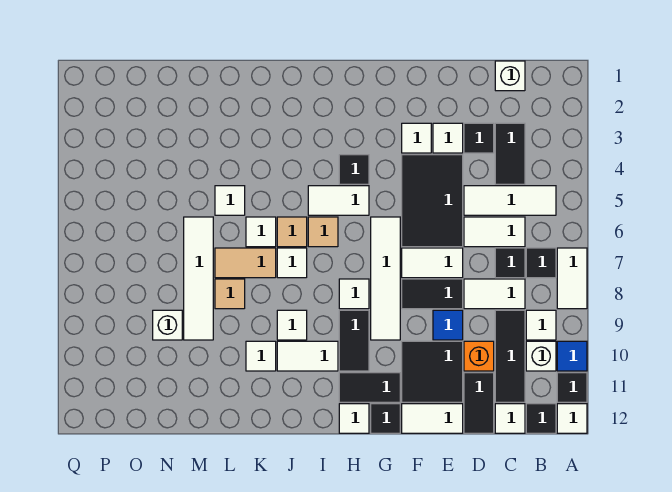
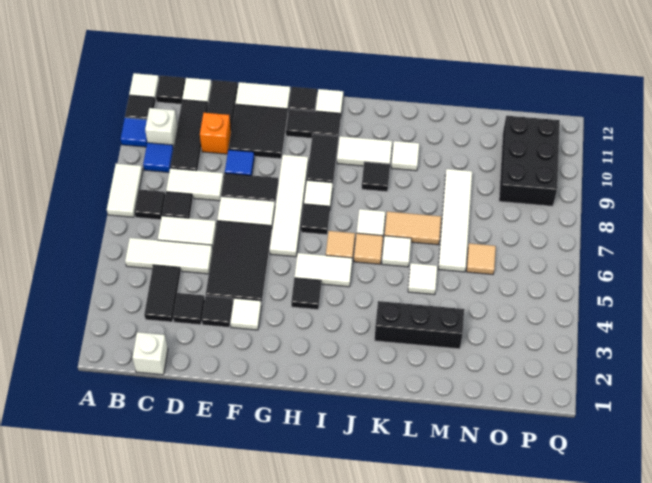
white 1x1 tile [526,310,556,340] -> blue 1x1 tile [143,143,173,172]
white 1x1 tile [433,123,463,153] -> black 1x1 tile [202,296,233,327]
none -> black 1x1 tile [301,204,330,235]
white 1x1 tile [277,310,307,340] -> black 1x1 tile [362,162,390,192]
none -> black 1x3 brick [375,301,464,349]
tan 1x1 tile [215,279,245,309] -> tan 1x1 tile moved to [467,243,496,275]
white 1x1 brick [153,310,182,340] -> none
none -> black 2x3 brick [499,116,560,206]

